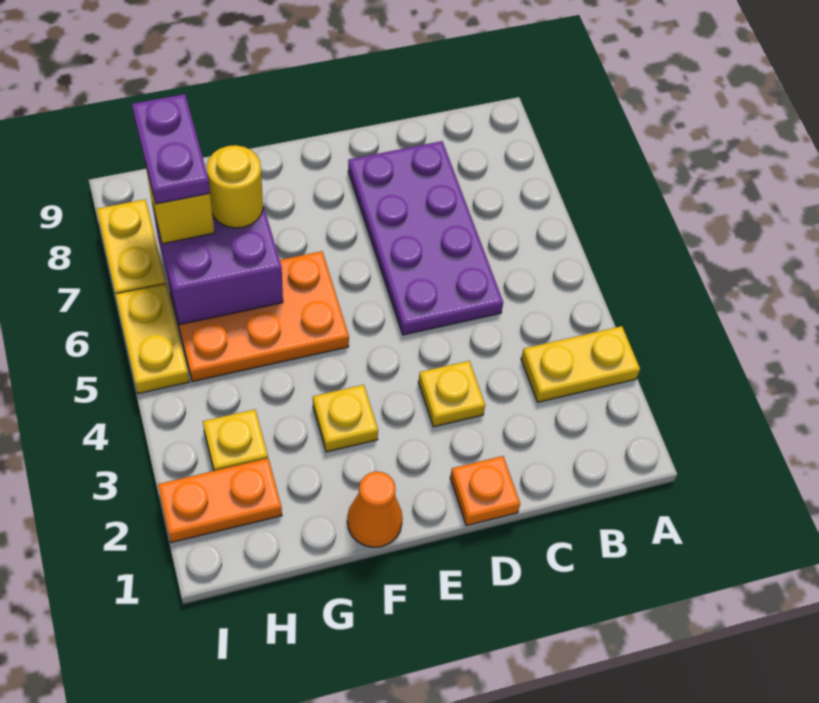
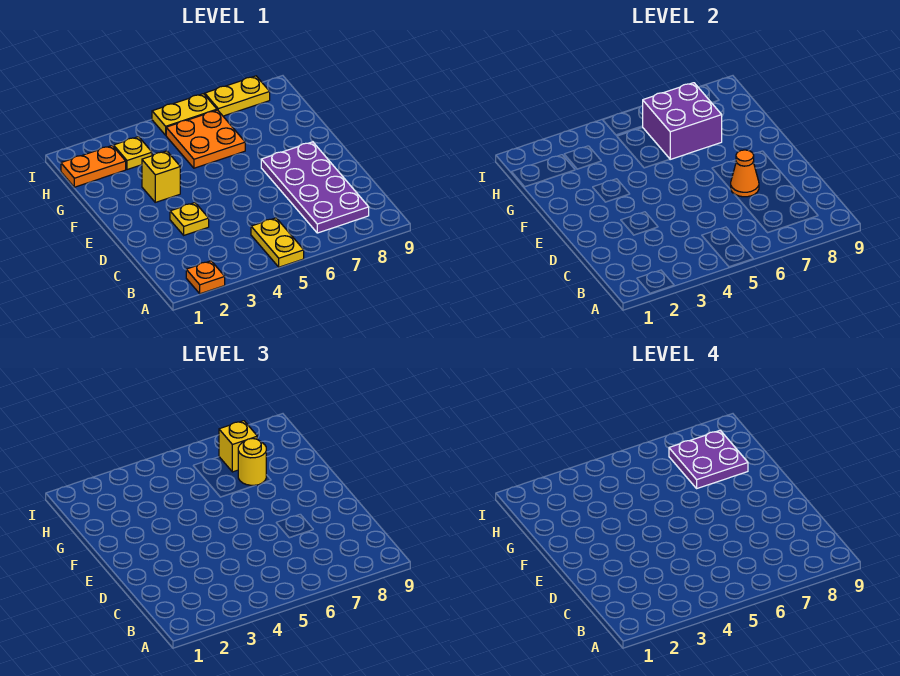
yellow 1x2 plate [521,326,640,402] -> yellow 1x2 plate moved to [251,218,304,267]
purple 2x4 plate [348,141,503,335] -> purple 2x4 plate turned to [261,142,369,233]
orange 1x1 plate [450,456,520,525] -> orange 1x1 plate moved to [186,261,225,294]
orange 1x1 cone [347,472,403,547] -> orange 1x1 cone moved to [731,150,759,197]
yellow 1x1 plate [313,385,378,452] -> yellow 1x1 brick [142,151,180,202]
orange 2x3 plate [169,251,349,382] -> orange 2x2 plate [166,110,245,168]
orange 1x2 plate [158,458,282,542] -> orange 1x2 plate turned to [61,146,126,187]
purple 1x2 plate [132,94,210,204] -> purple 2x2 plate [669,430,748,488]

